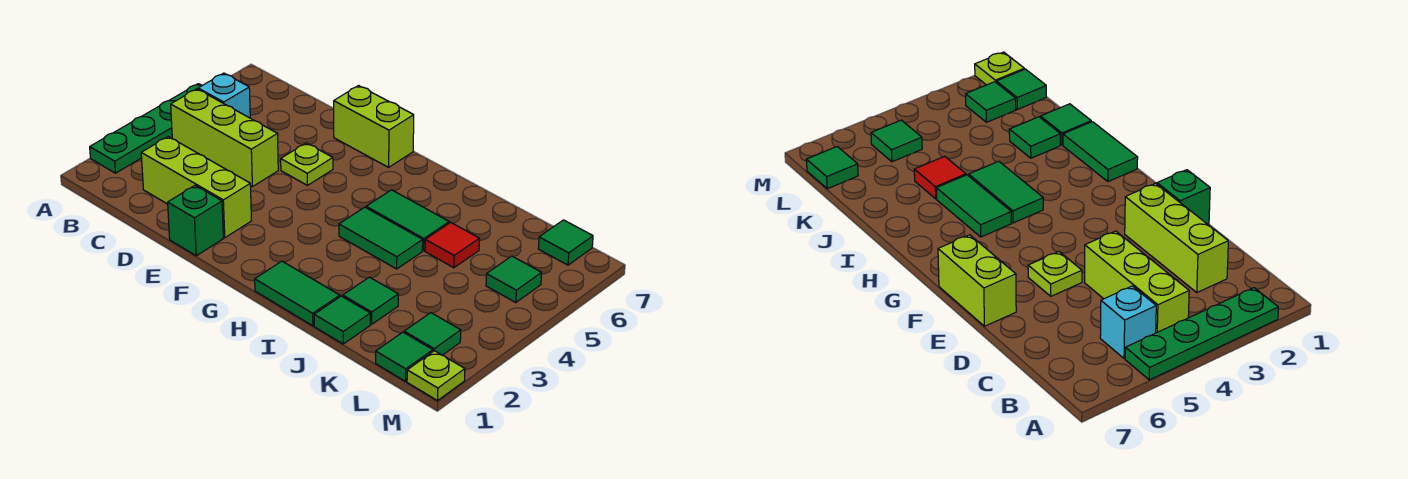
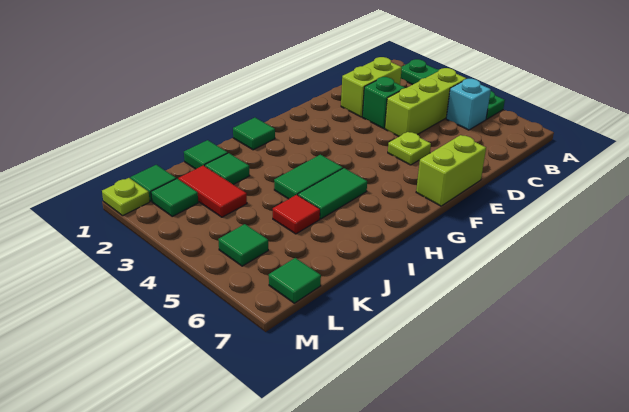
lime 1x3 brick [141,137,251,238] -> lime 1x2 brick [341,57,402,117]
green 1x1 brick [168,185,223,256] -> green 1x1 brick moved to [362,77,405,128]
green 1x2 tile [255,261,340,326] -> green 1x1 tile [233,118,275,150]
none -> red 1x2 tile [178,165,247,217]

